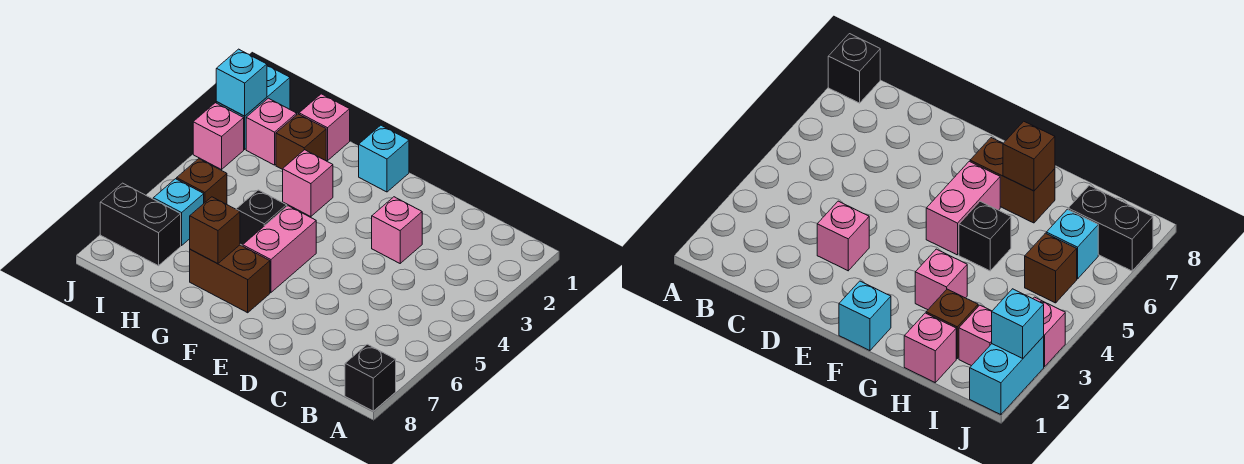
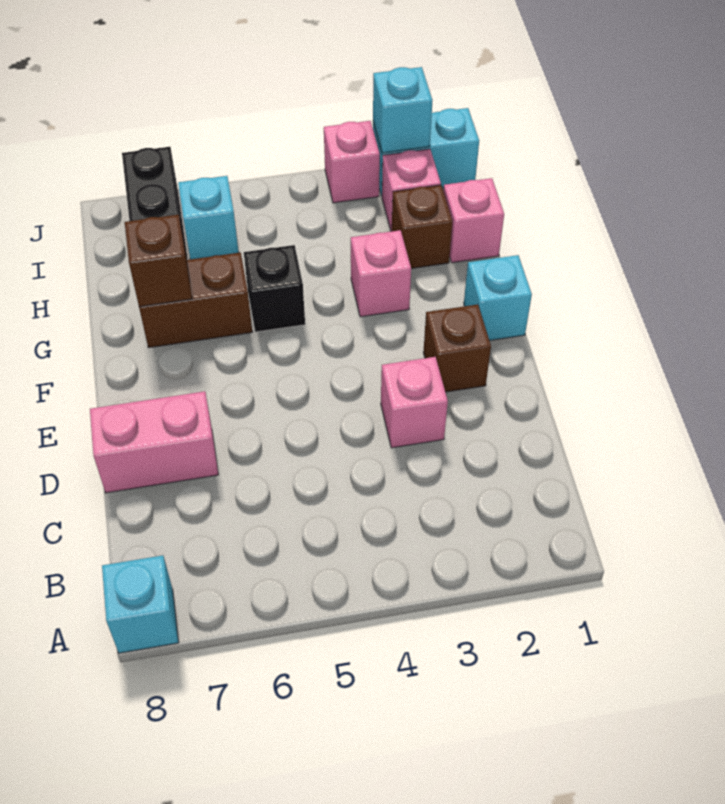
black 1x1 brick [345,344,396,411] -> cyan 1x1 brick [102,555,179,653]
pink 1x2 brick [243,206,316,293] -> pink 1x2 brick moved to [90,391,219,493]
brown 1x2 brick [190,245,270,313] -> brown 1x2 brick turned to [139,253,252,348]
brown 1x1 brick [177,159,227,204] -> brown 1x1 brick moved to [423,304,491,392]

